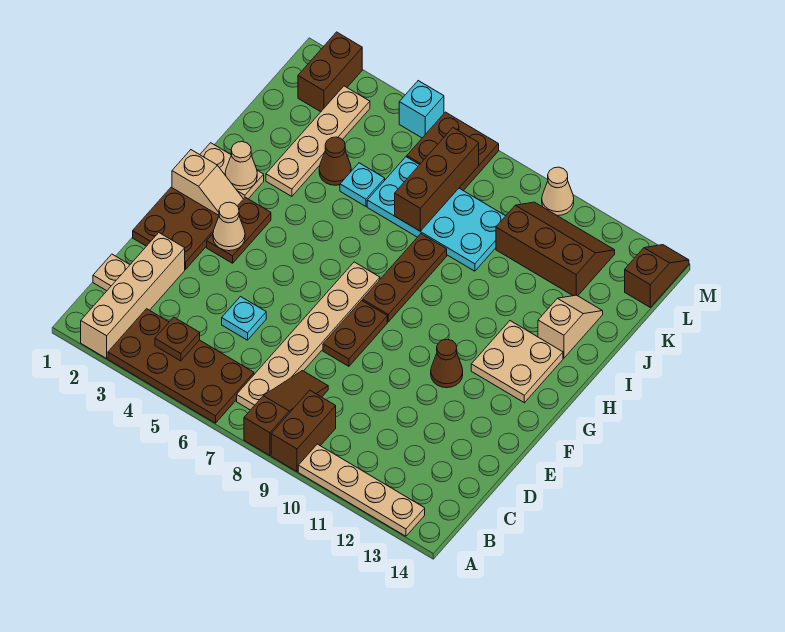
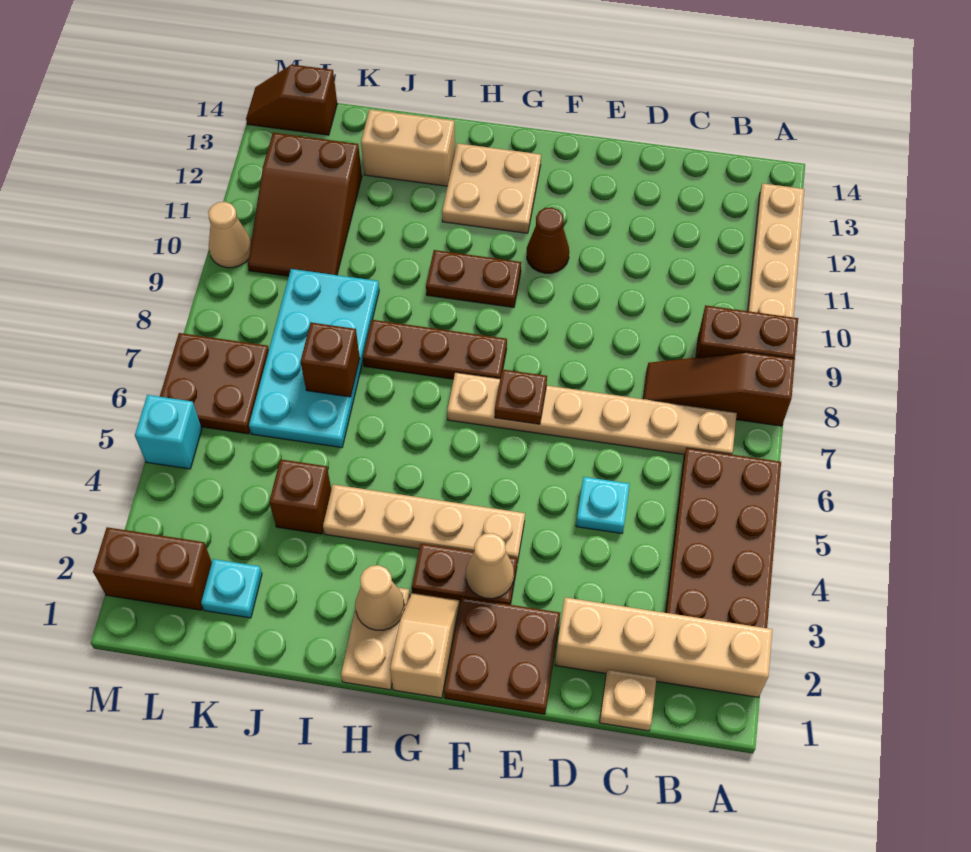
brown 1x1 plate [155,317,200,361] -> brown 1x1 plate moved to [495,369,547,424]
brown 1x2 plate [323,300,387,366] -> brown 1x2 plate moved to [426,250,521,307]
tan 1x4 plate [266,86,370,197] -> tan 1x4 plate moved to [323,484,525,562]
tan 1x2 slope [538,295,603,358] -> tan 1x2 brick [361,109,455,186]
brown 1x1 cone [319,137,351,185] -> brown 1x1 brick [269,459,331,534]
cyan 1x1 plate [340,163,385,206] -> cyan 1x1 plate moved to [201,559,262,618]
brown 1x3 brick [395,128,479,231] -> brown 1x1 brick [300,322,360,397]
brown 2x3 slope [496,202,615,296] -> brown 2x3 slope turned to [248,133,362,276]

